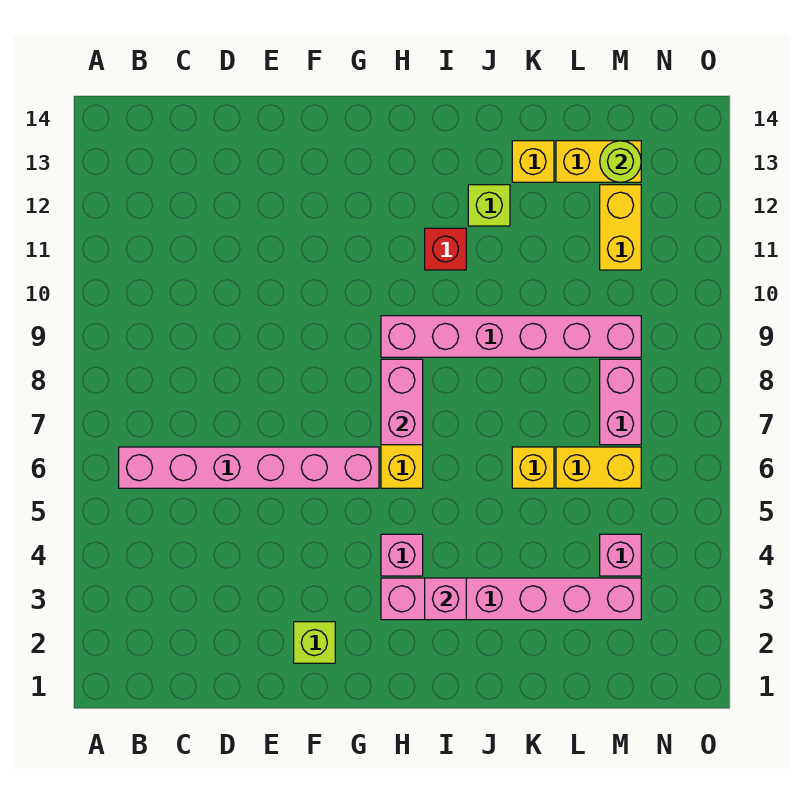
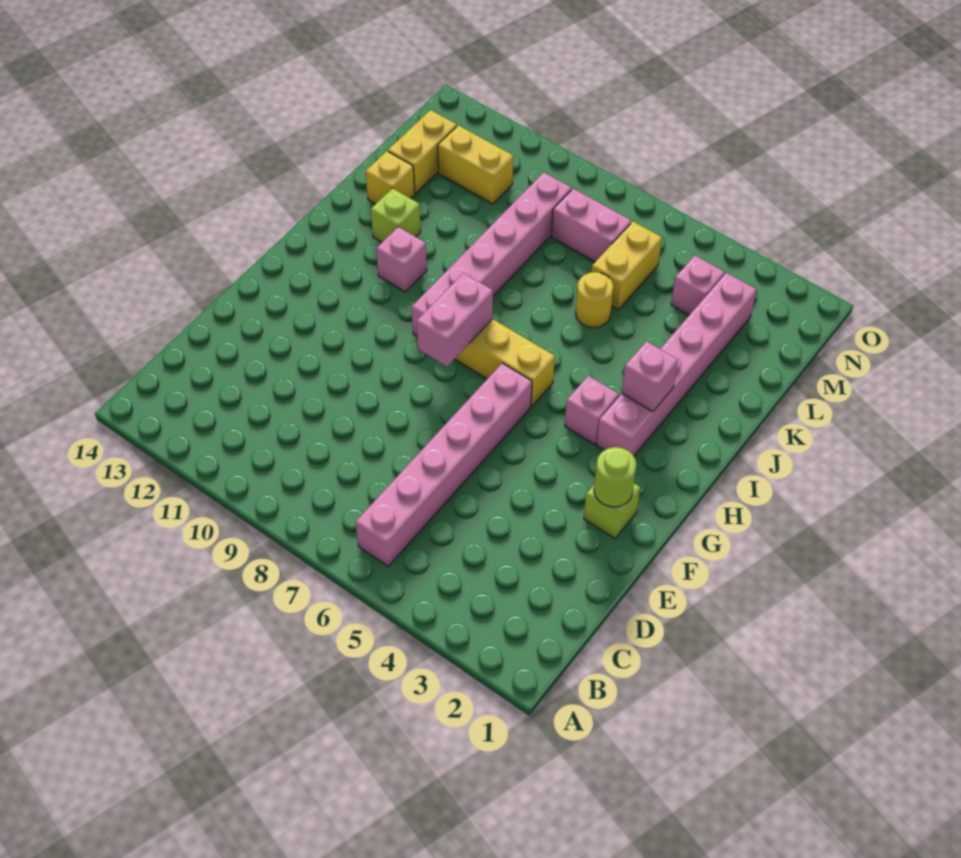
pink 1x2 brick [381,359,423,445] -> pink 1x2 brick turned to [417,273,493,366]
red 1x1 brick [425,228,466,270] -> pink 1x1 brick [376,227,427,292]
yellow 1x1 brick [512,447,554,488] -> yellow 1x1 round brick [576,272,613,328]
lime 1x1 round brick [600,141,641,182] -> lime 1x1 round brick moved to [594,447,636,507]

